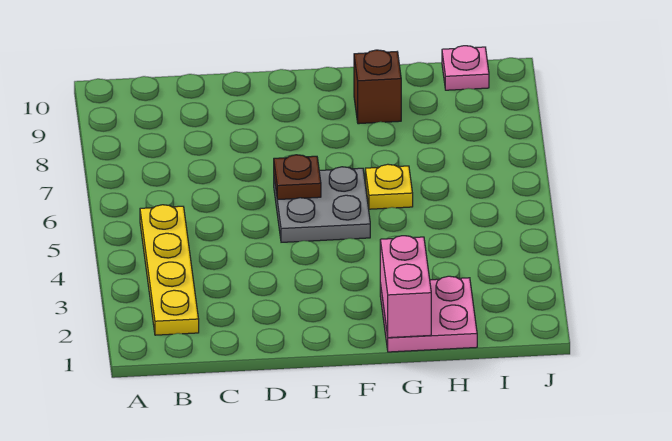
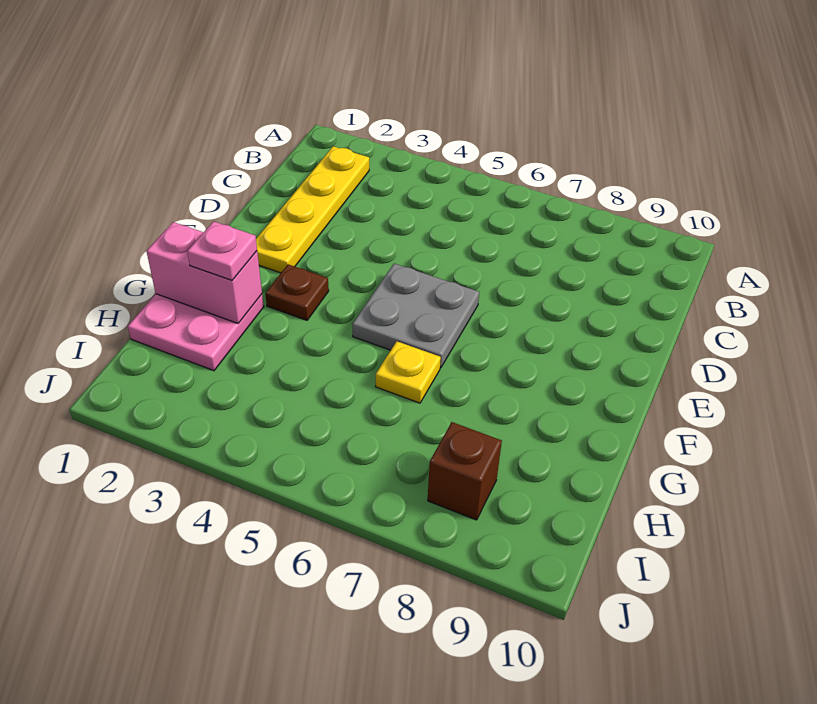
yellow 1x4 plate [140,205,199,335] -> yellow 1x4 plate turned to [256,146,369,273]
brown 1x1 plate [274,155,321,200] -> brown 1x1 plate moved to [265,264,329,320]
brown 1x1 brick [354,50,401,124] -> brown 1x1 brick moved to [428,422,502,520]
pink 1x1 plate [442,46,489,90] -> pink 1x1 plate moved to [187,221,257,280]

